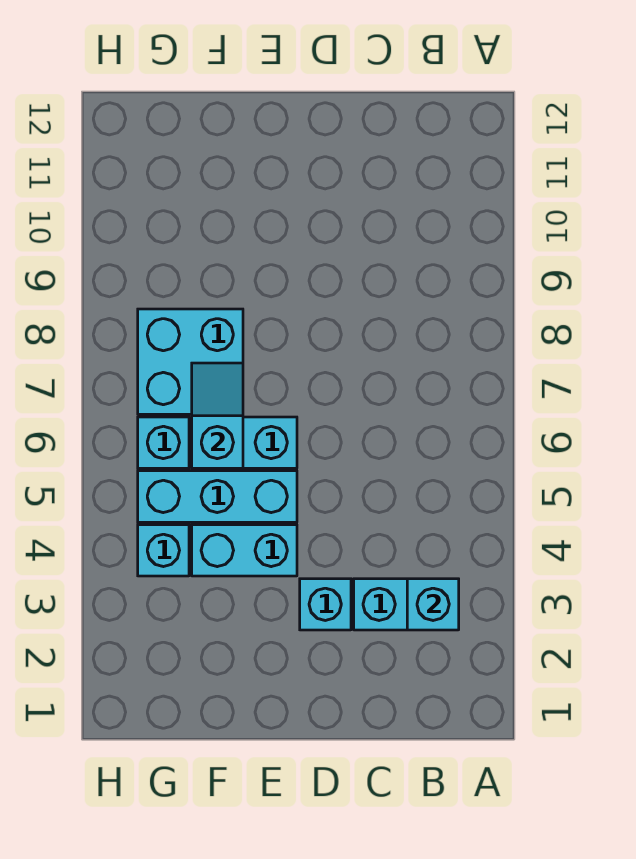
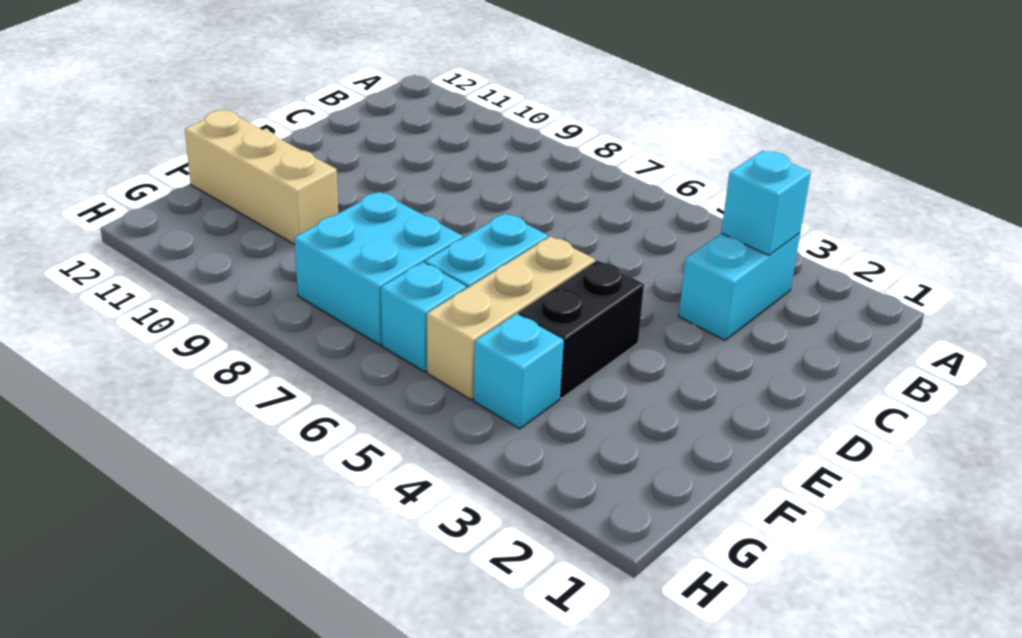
cyan 1x1 brick [300,579,351,630] -> none
cyan 1x2 brick [192,525,297,576] -> black 1x2 brick [518,260,644,398]
cyan 1x3 brick [138,471,297,522] -> tan 1x3 brick [427,236,595,400]
cyan 1x2 slope [192,363,243,468] -> none
none -> tan 1x3 brick [185,110,338,244]

